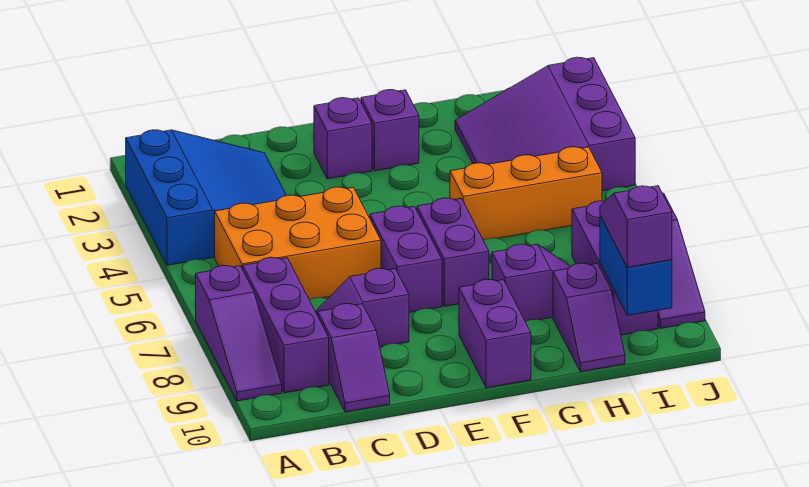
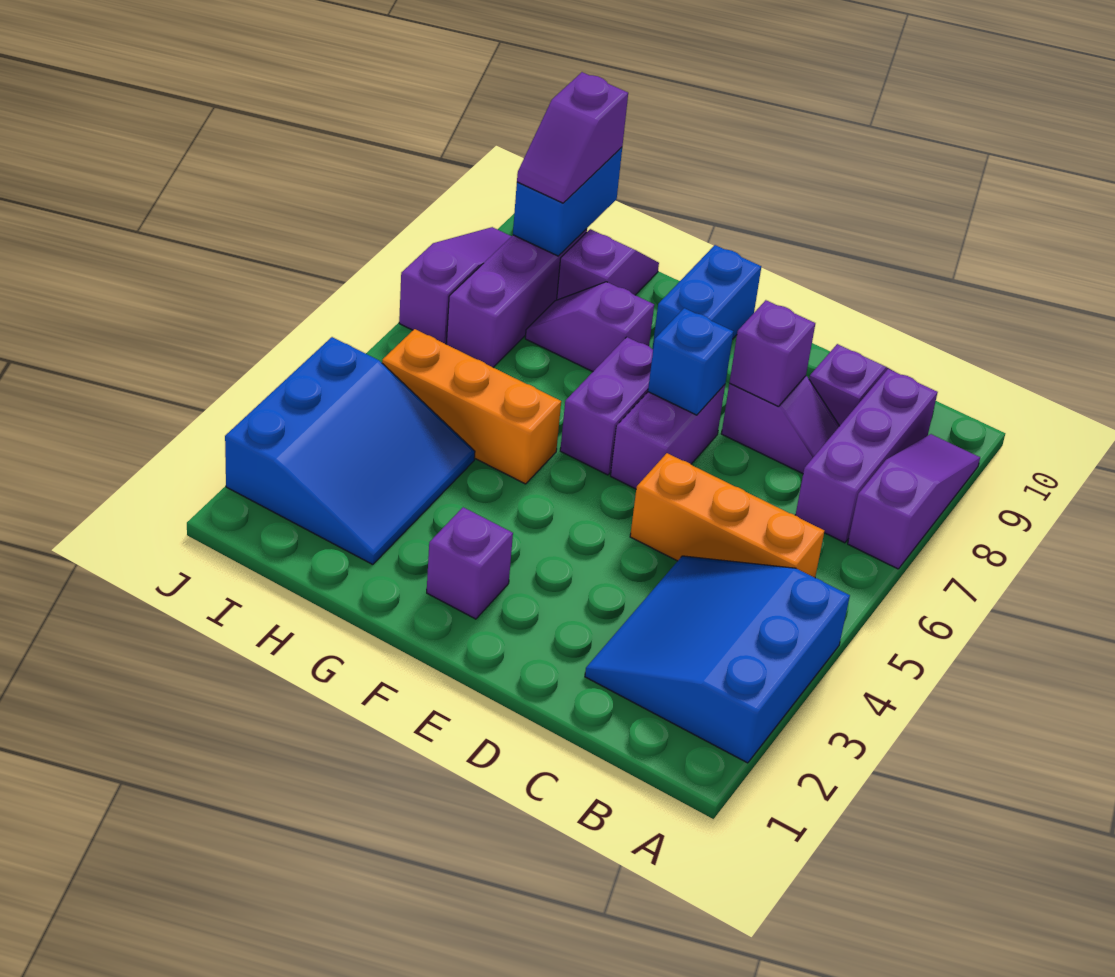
orange 2x3 brick [215,187,381,300] -> orange 1x3 brick [630,453,824,578]
purple 1x1 brick [314,98,372,179] -> purple 1x1 brick moved to [729,300,815,407]
none -> blue 1x1 brick [648,308,733,415]
purple 1x2 brick [459,279,531,388] -> blue 1x2 brick [652,245,761,349]
purple 3x3 slope [455,57,635,191] -> blue 3x3 slope [225,337,475,565]

